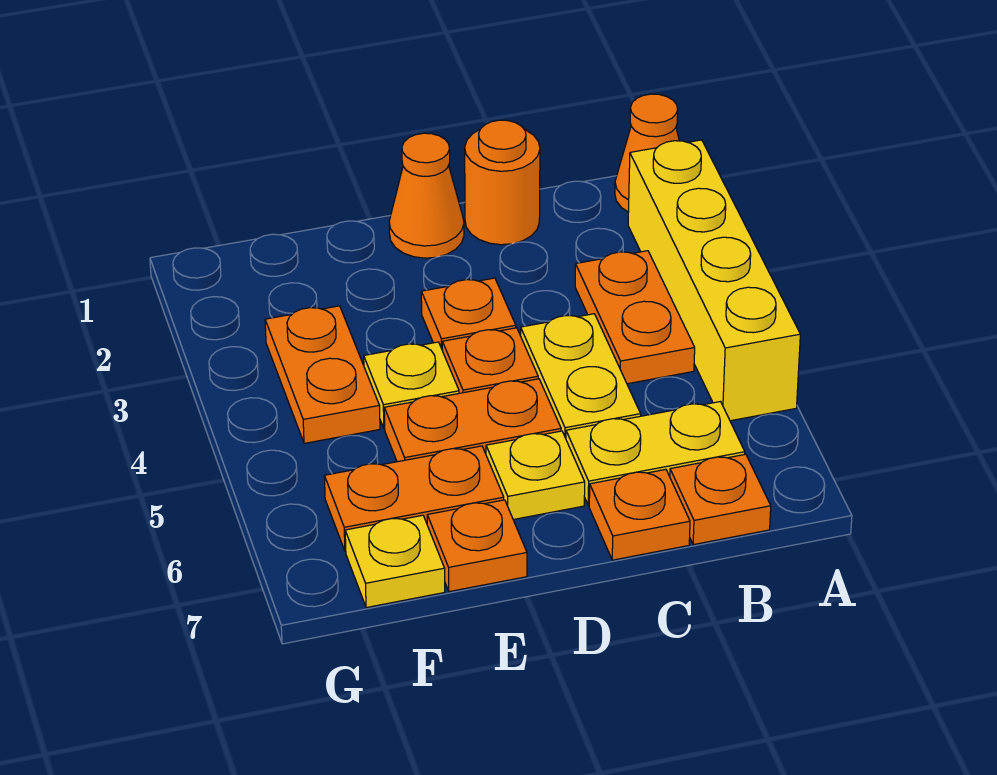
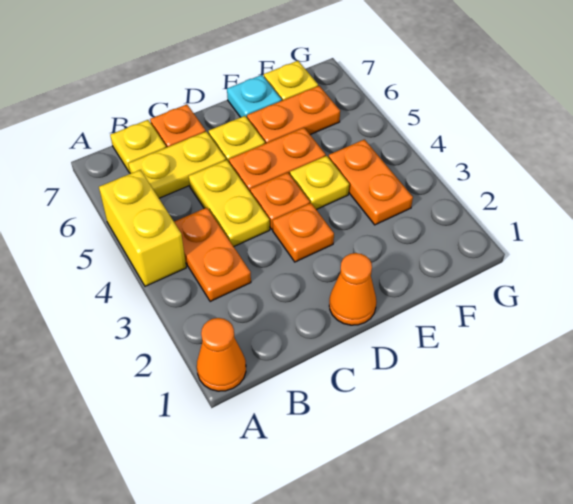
yellow 1x4 brick [628,140,800,421] -> yellow 1x2 brick [99,170,186,286]
orange 1x1 plate [670,454,771,545] -> yellow 1x1 plate [110,120,166,173]
orange 1x1 round brick [465,120,540,245] -> none
orange 1x1 plate [427,500,527,592] -> cyan 1x1 plate [227,75,282,118]

